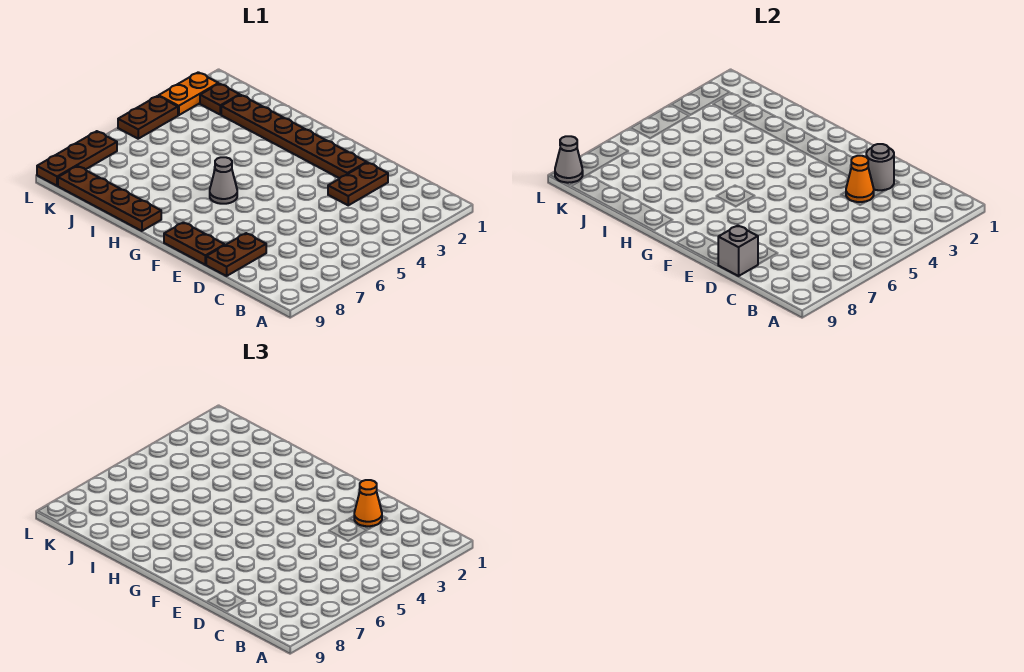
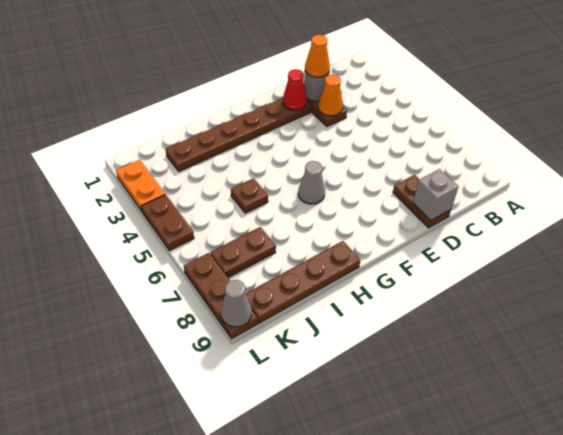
none -> red 1x1 cone [283,69,307,111]
brown 1x2 plate [164,222,225,265] -> brown 1x2 plate moved to [210,227,276,277]
brown 1x1 plate [200,84,240,115] -> brown 1x1 plate moved to [231,178,268,213]

